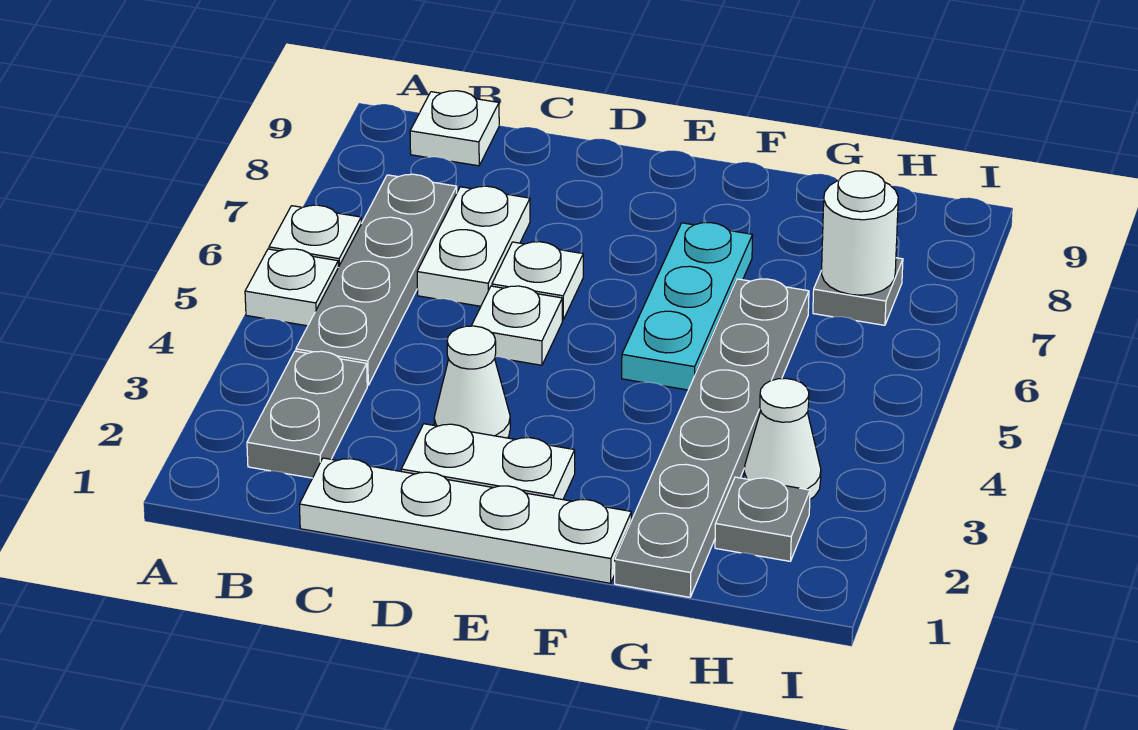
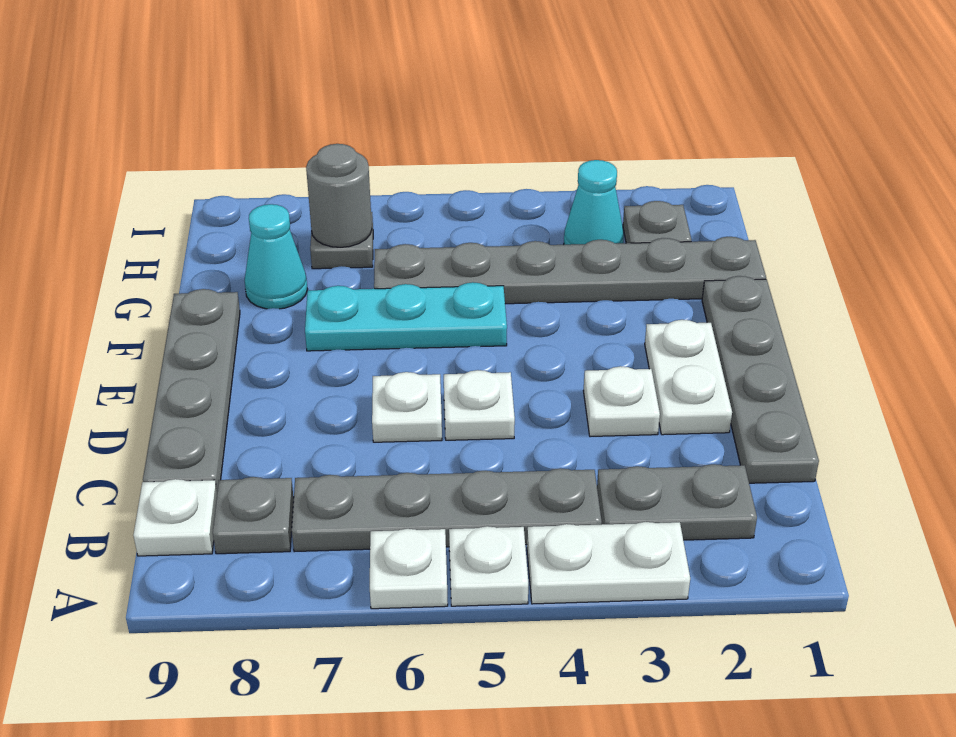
none -> grey 1x1 plate [213,477,294,554]
white 1x4 plate [299,458,631,583] -> grey 1x4 plate [702,276,819,483]
white 1x2 plate [417,186,530,306] -> white 1x2 plate moved to [527,522,690,604]
none -> grey 1x4 plate [143,289,240,492]
white 1x1 cone [434,326,510,438] -> white 1x1 plate [583,366,660,437]
none -> cyan 1x1 cone [244,204,308,309]
white 1x1 cone [744,378,821,499] -> cyan 1x1 cone [564,160,624,245]
white 1x1 round brick [821,171,898,295] -> grey 1x1 round brick [306,144,372,247]

